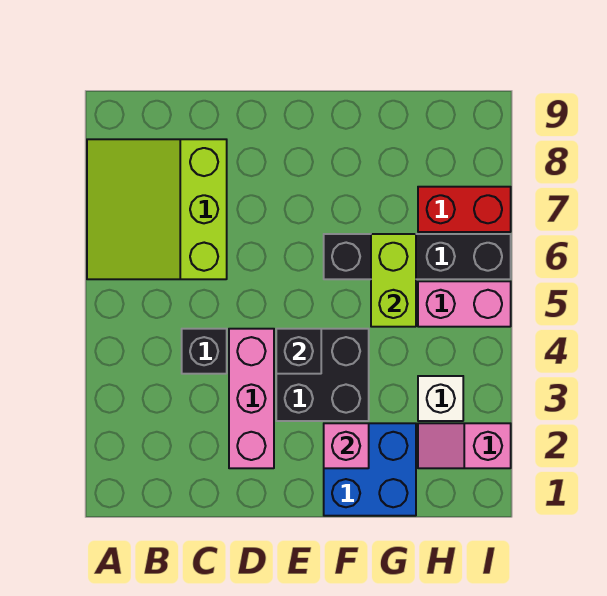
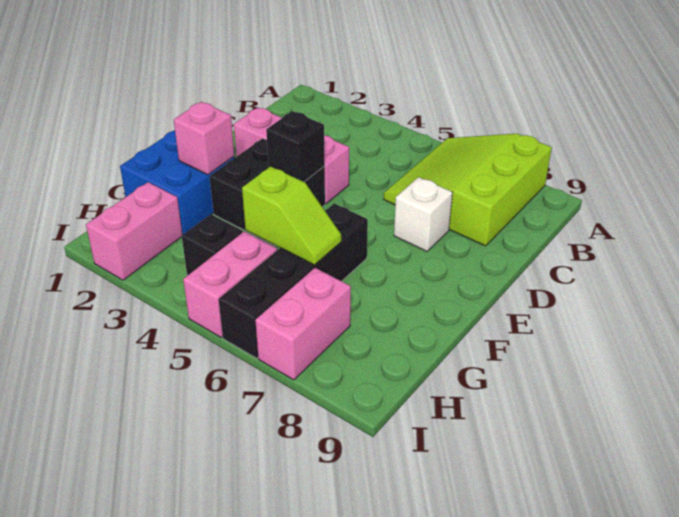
lime 3x3 slope [87,139,227,279] -> lime 3x3 slope turned to [384,134,552,246]
black 1x1 brick [182,329,227,374] -> black 1x1 brick moved to [182,214,243,276]
lime 1x2 brick [371,234,416,327] -> lime 1x2 slope [242,167,341,265]
pink 1x2 slope [418,423,511,468] -> pink 1x2 brick [86,182,183,280]
white 1x1 brick [418,376,463,421] -> white 1x1 brick moved to [394,177,453,251]
red 1x2 brick [418,187,511,232] -> pink 1x2 brick [255,268,351,380]

